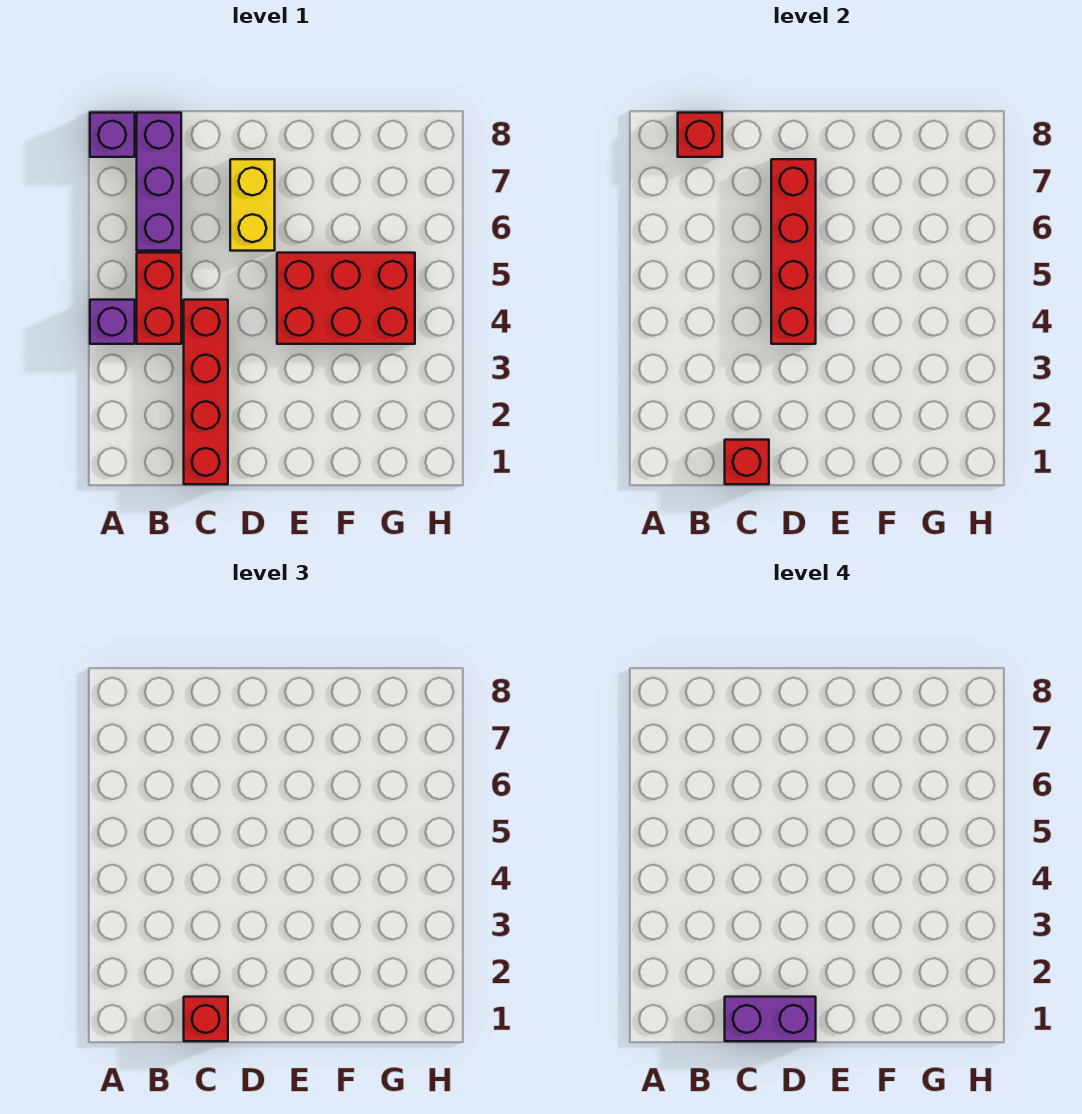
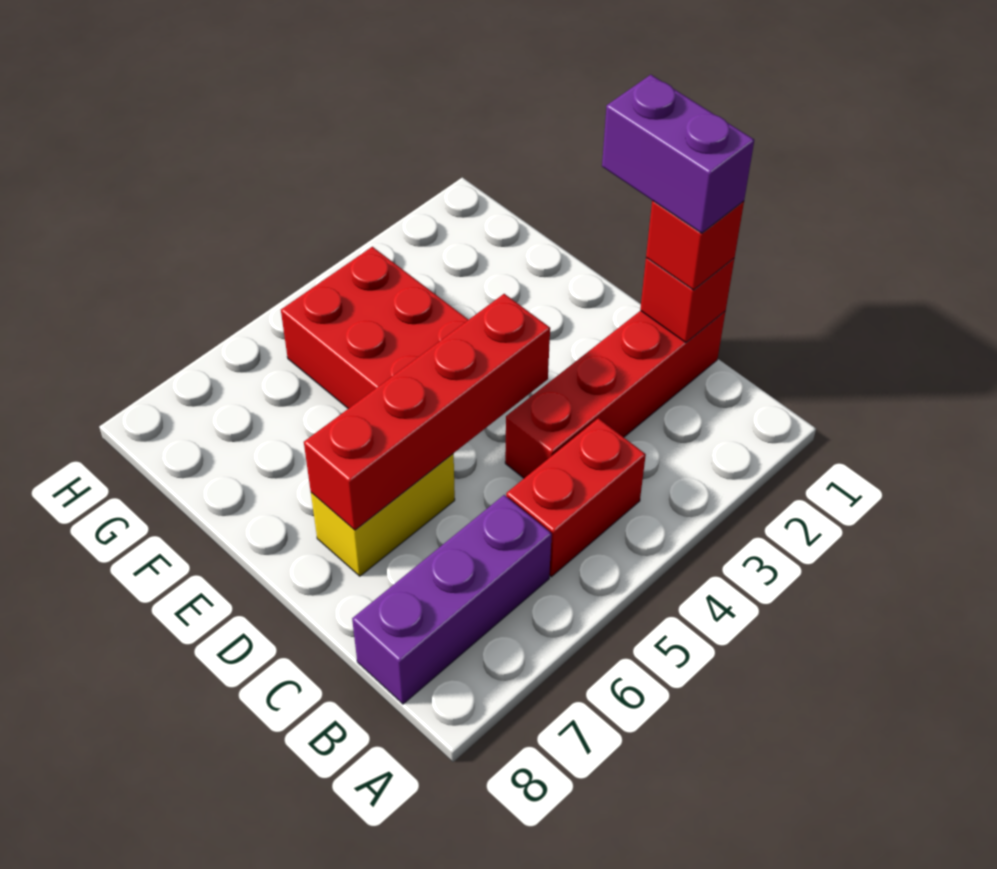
purple 1x1 brick [90,300,135,344] -> none
purple 1x1 brick [90,113,135,157] -> none
red 1x1 brick [678,113,722,157] -> none

